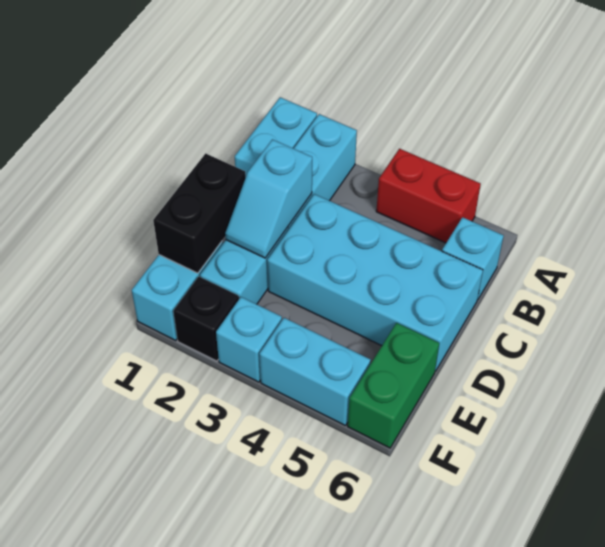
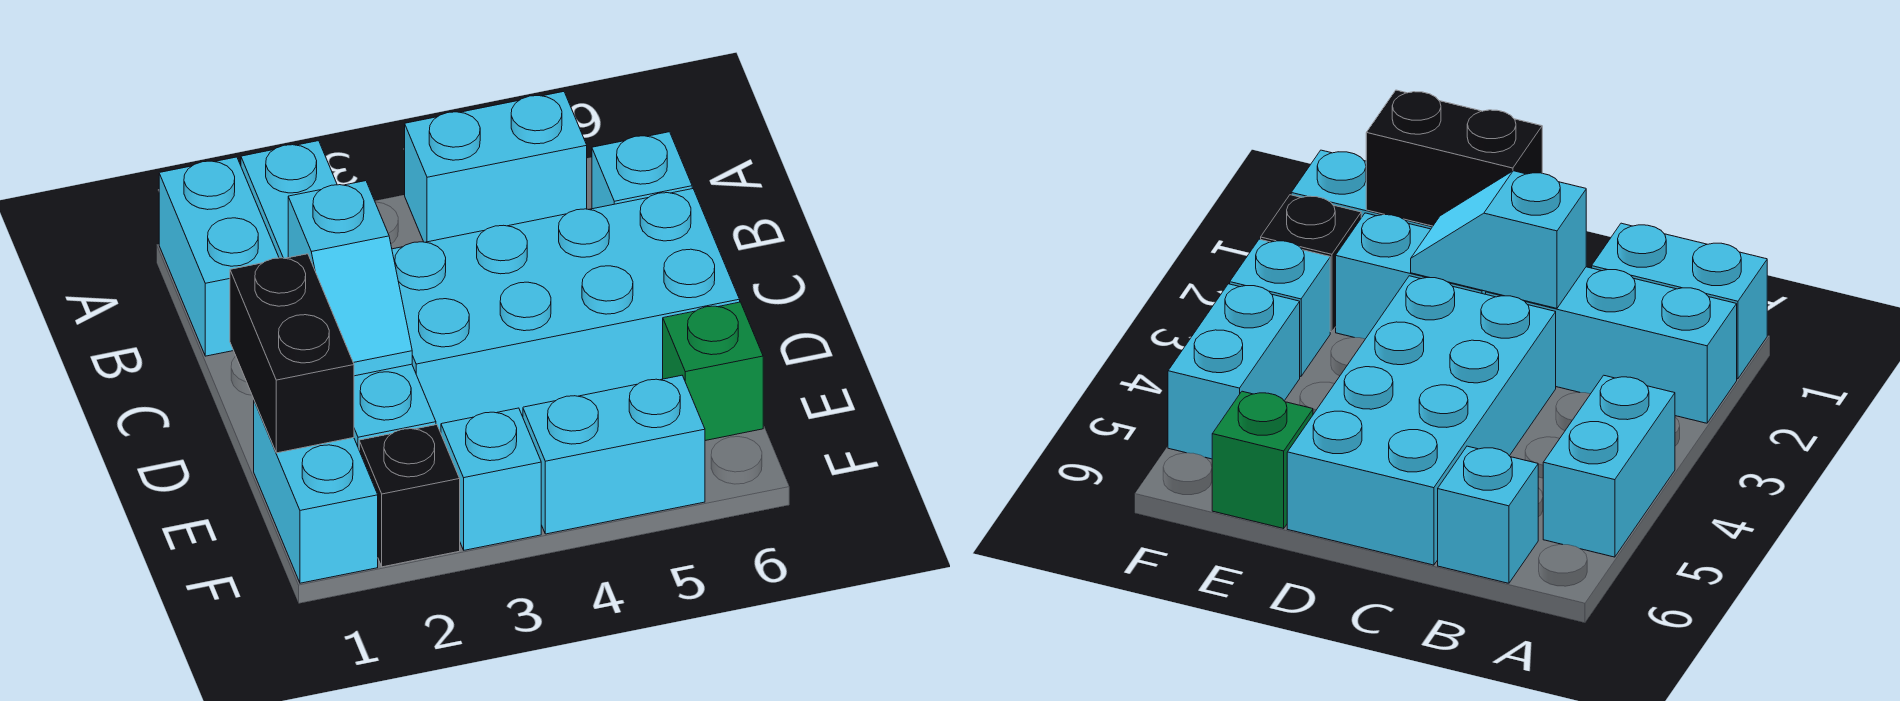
red 1x2 brick [376,149,481,243] -> cyan 1x2 brick [405,92,587,242]
green 1x2 brick [348,323,439,448] -> green 1x1 brick [663,302,763,441]

